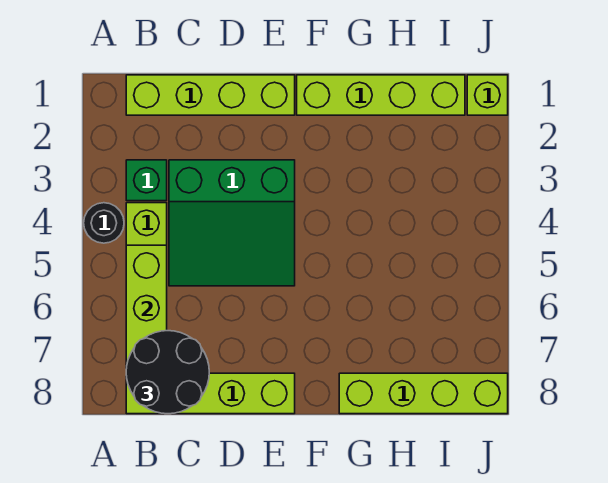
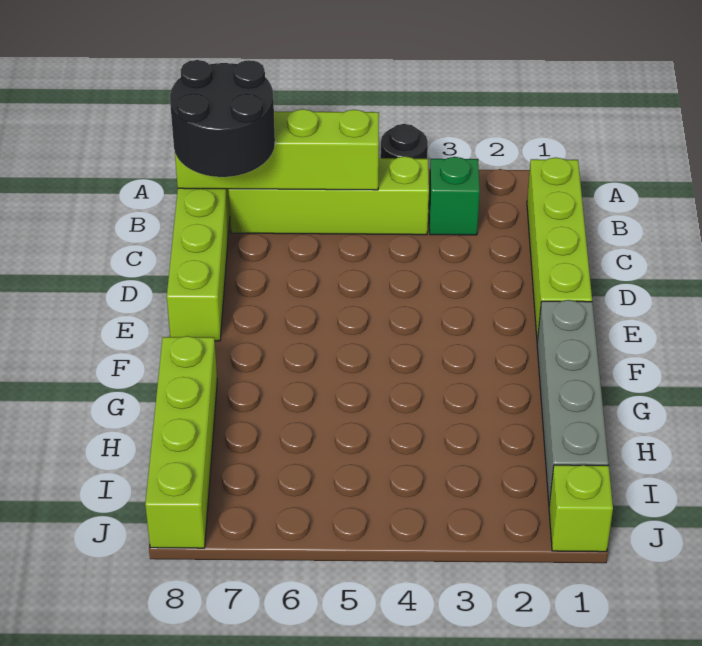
green 3x3 slope [169,160,295,286] -> none
lime 1x4 brick [297,75,465,115] -> grey 1x4 brick [537,300,609,504]

